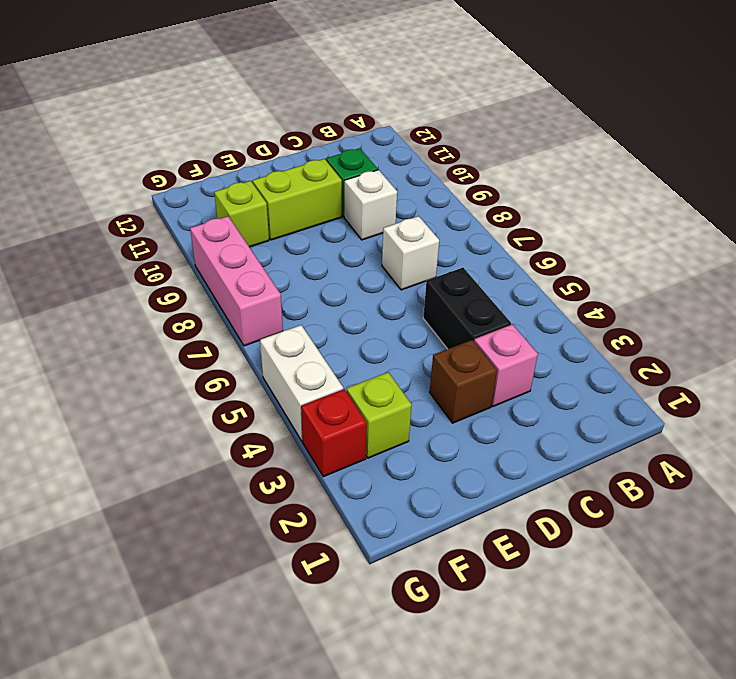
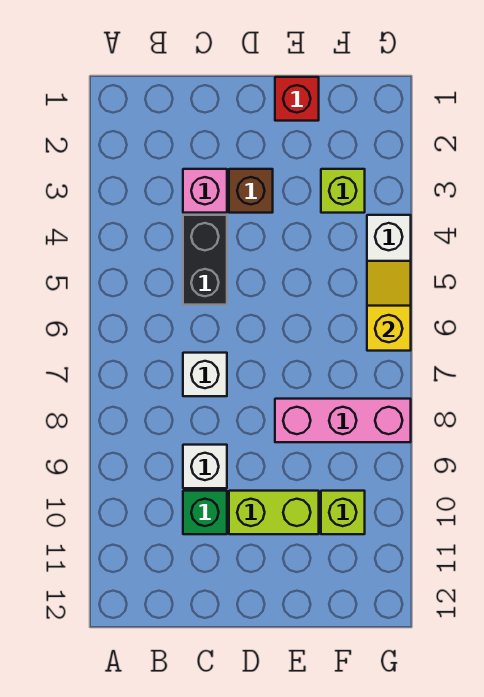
red 1x1 brick [301,389,367,477] -> red 1x1 brick moved to [275,77,319,121]
none -> yellow 1x2 slope [367,261,411,351]
pink 1x3 brick [190,216,283,346] -> pink 1x3 brick turned to [275,399,411,442]

